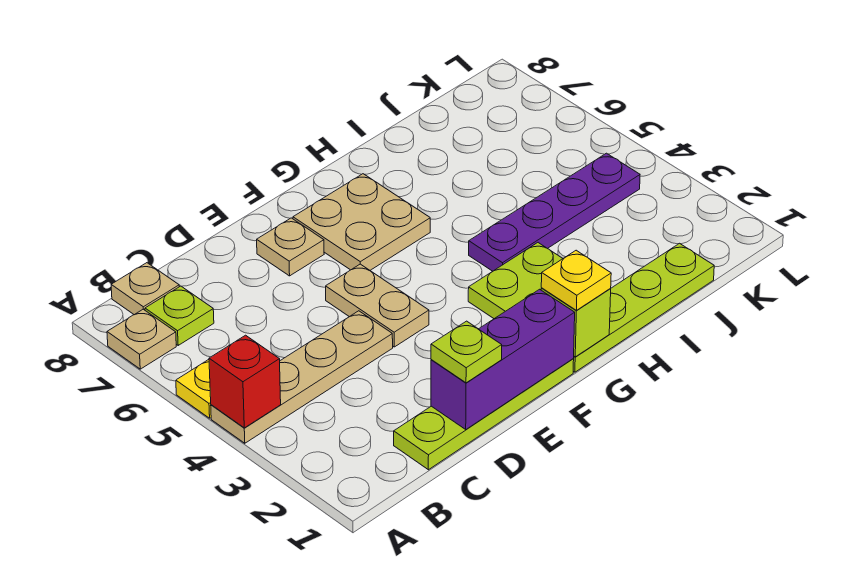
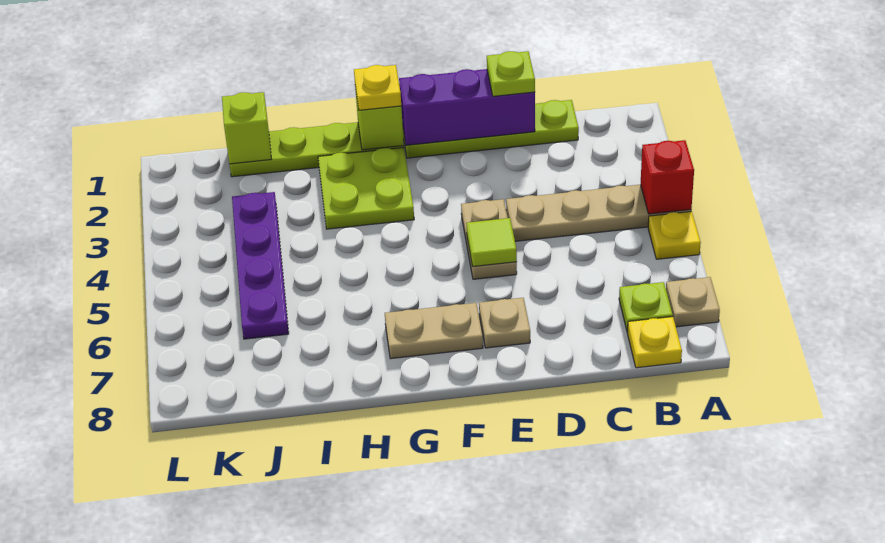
tan 1x1 plate [111,263,179,315] -> yellow 1x1 plate [627,317,682,368]
none -> lime 1x1 tile [466,218,517,266]
tan 2x2 plate [293,174,430,270] -> tan 1x2 plate [385,303,483,359]
purple 1x4 plate [469,153,640,271] -> purple 1x4 plate turned to [232,192,289,339]
none -> lime 1x1 brick [222,92,271,164]

